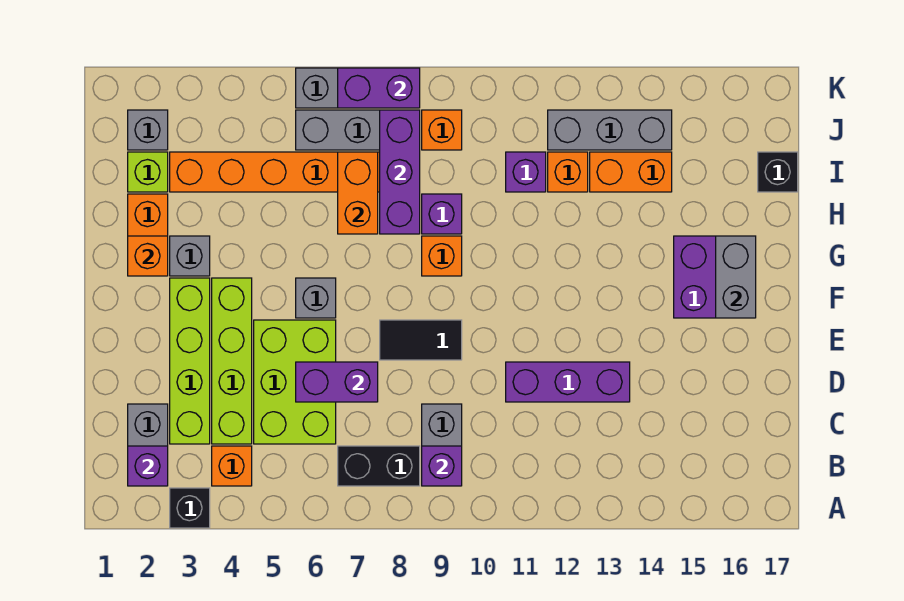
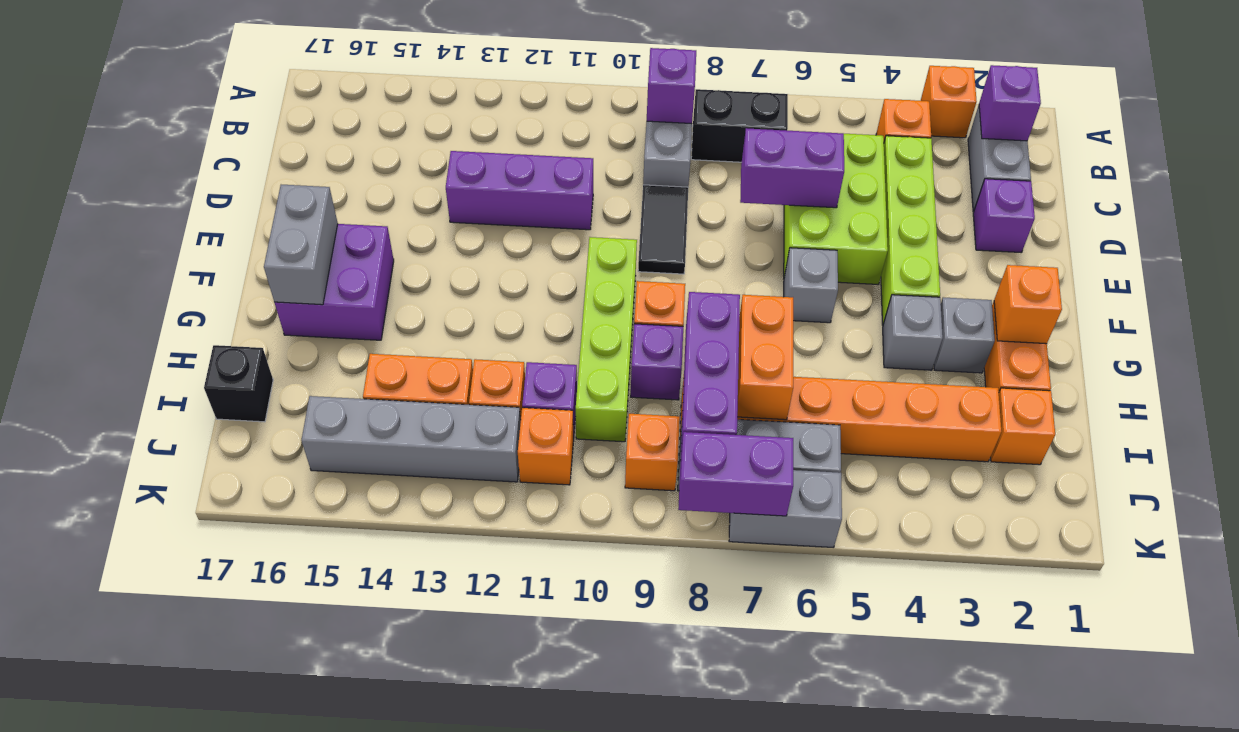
black 1x1 brick [170,488,210,528] -> orange 1x1 brick [921,66,977,138]
lime 1x4 brick [170,278,210,444] -> lime 1x4 brick moved to [576,237,637,442]
none -> purple 1x1 brick [973,179,1035,253]
black 1x2 tile [380,320,462,360] -> black 1x2 tile turned to [638,185,688,274]
lime 1x1 brick [128,152,168,192] -> orange 1x1 brick [991,388,1055,465]
grey 1x1 brick [128,110,168,150] -> grey 1x1 brick moved to [883,295,943,370]
none -> orange 1x1 brick [518,408,574,485]
grey 1x3 brick [548,110,672,150] -> grey 1x4 brick [301,396,521,482]

